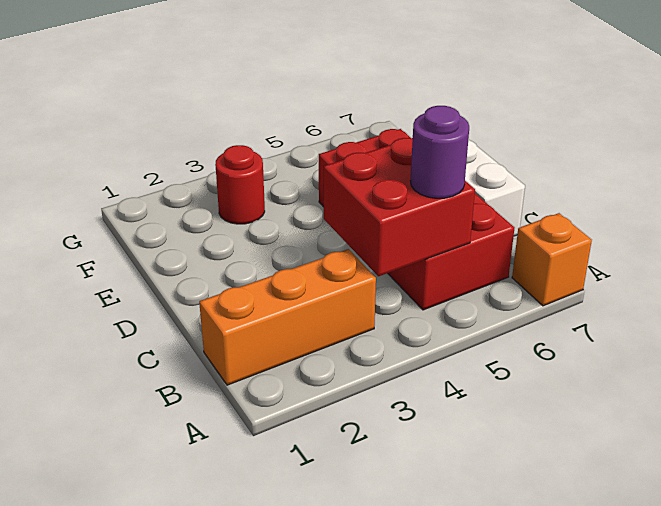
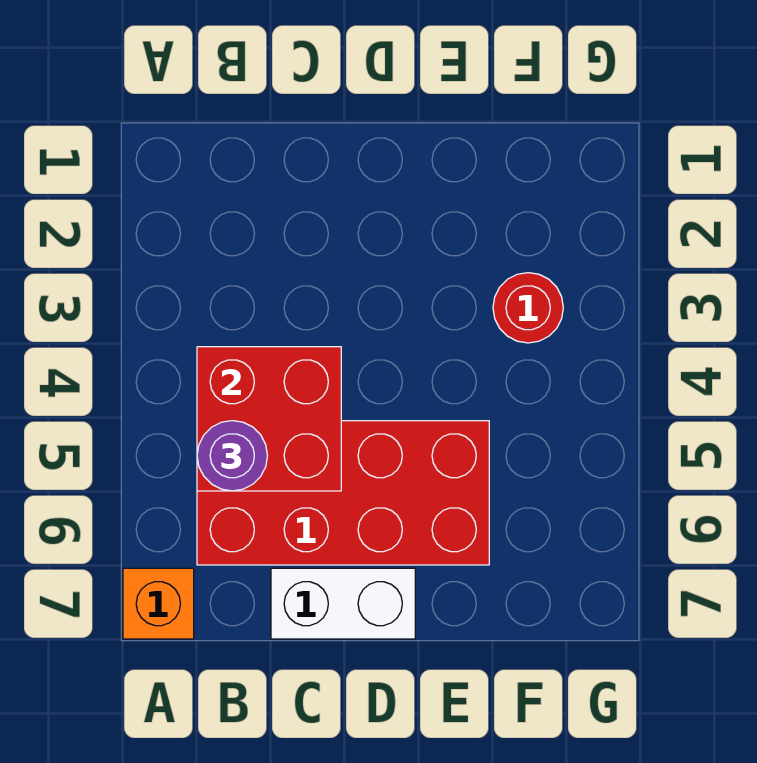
orange 1x3 brick [199,249,376,385] -> none

